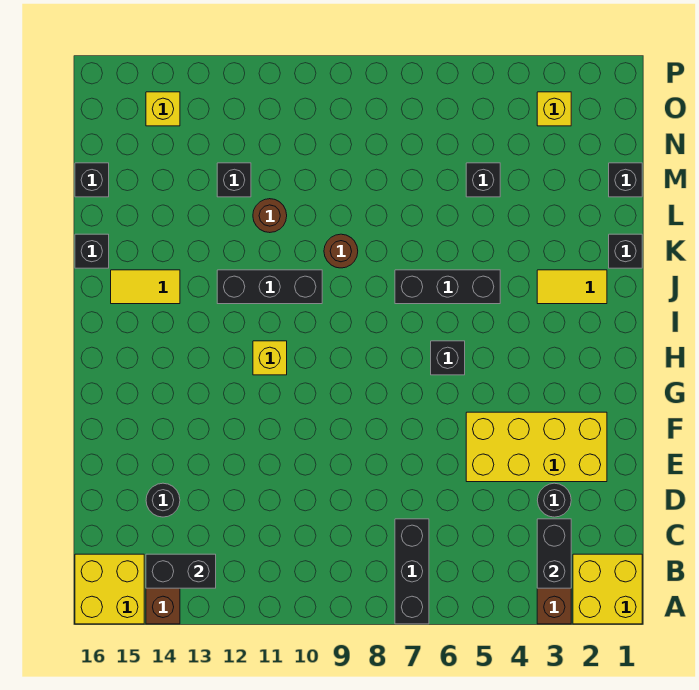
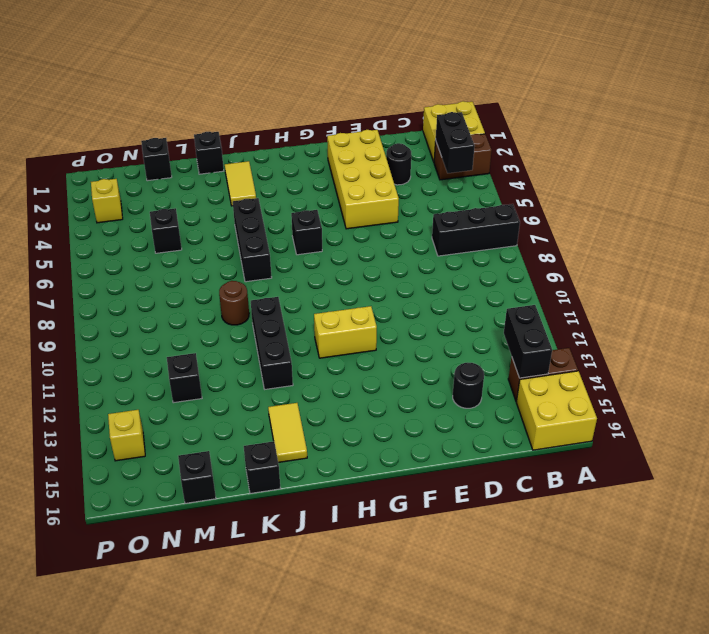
black 1x2 brick [537,519,571,588] -> black 1x2 brick turned to [436,112,475,173]
yellow 1x1 brick [253,341,287,375] -> yellow 1x2 brick [314,306,377,358]
brown 1x1 round brick [253,199,287,233] -> none

